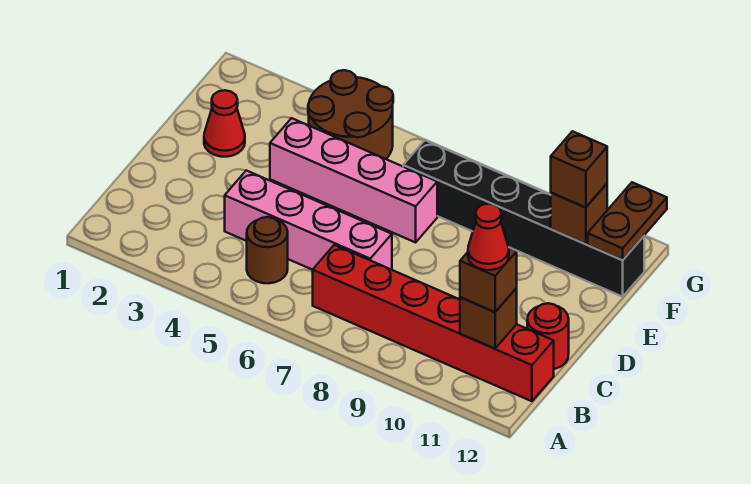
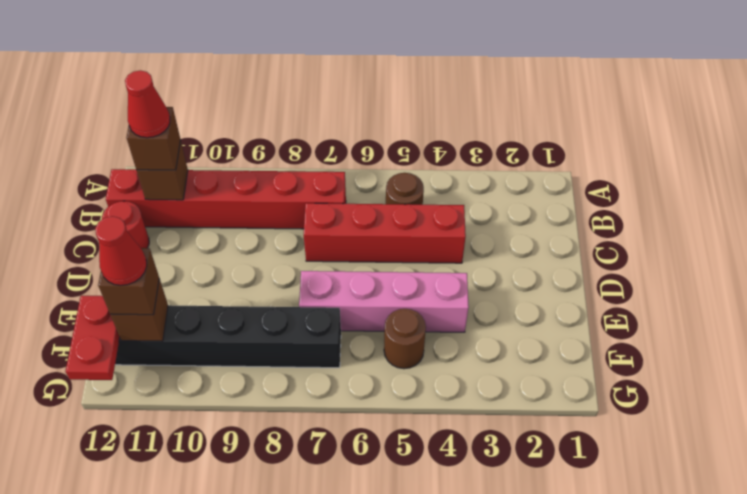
pink 1x4 brick [225,170,392,270] -> red 1x4 brick [304,203,466,263]
red 1x1 cone [204,90,245,157] -> red 1x1 cone moved to [95,216,147,286]
brown 2x2 round brick [308,70,393,159] -> brown 1x1 round brick [384,309,426,369]
brown 1x2 plate [588,182,667,260] -> red 1x2 plate [65,296,120,380]

